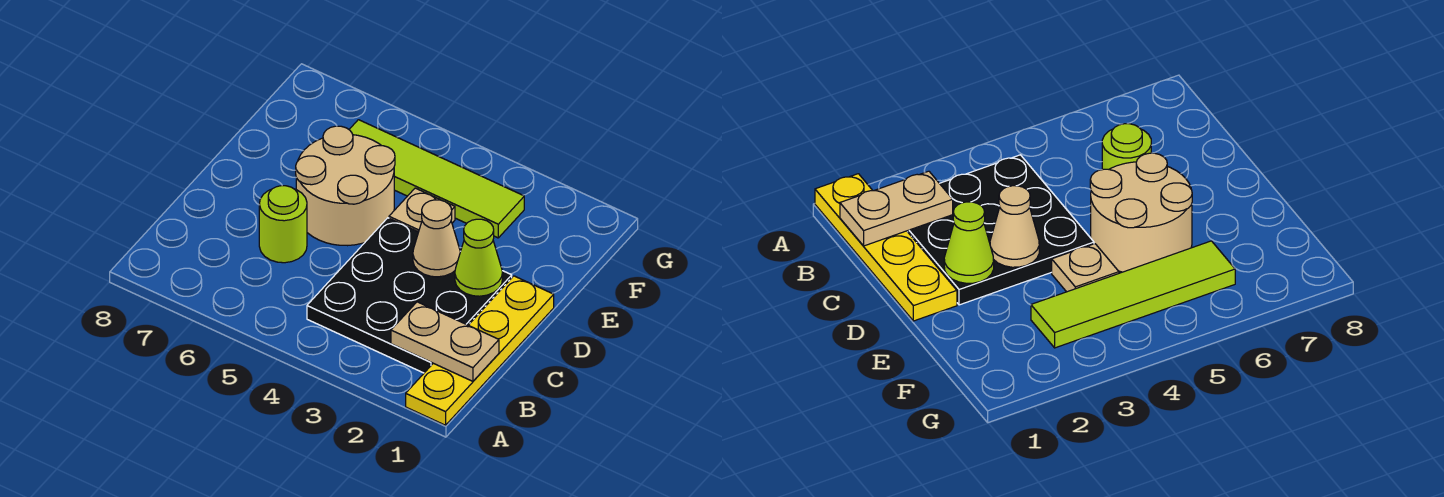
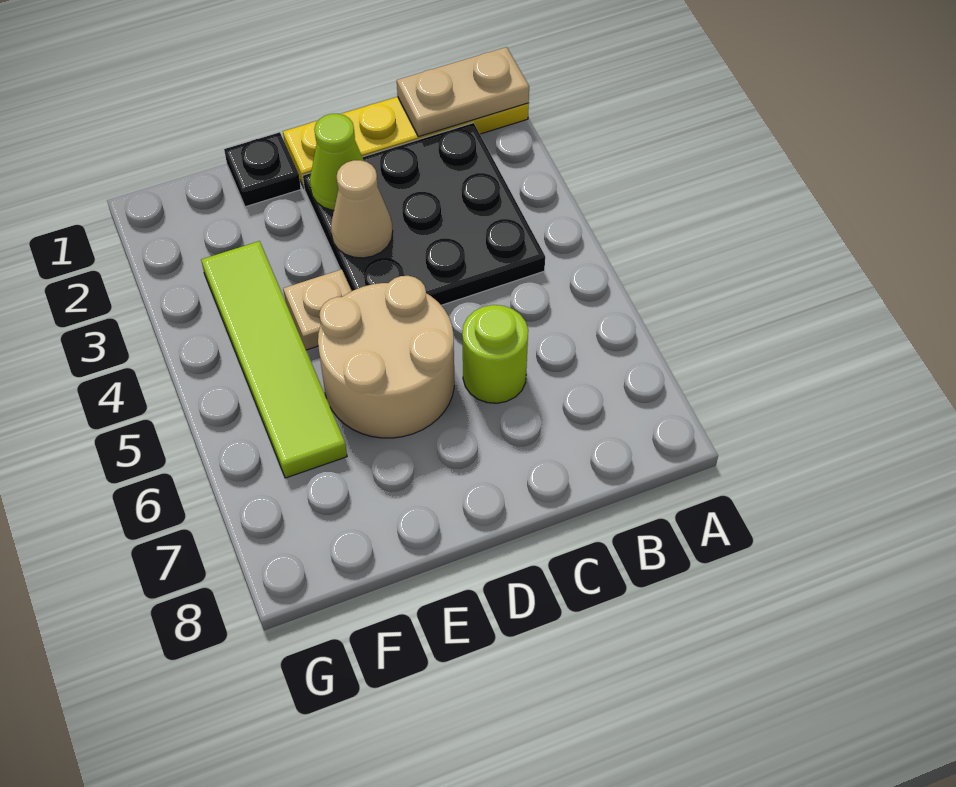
tan 1x2 plate [391,302,499,381] -> tan 1x2 plate turned to [397,47,529,137]
none -> black 1x1 plate [224,132,301,207]

